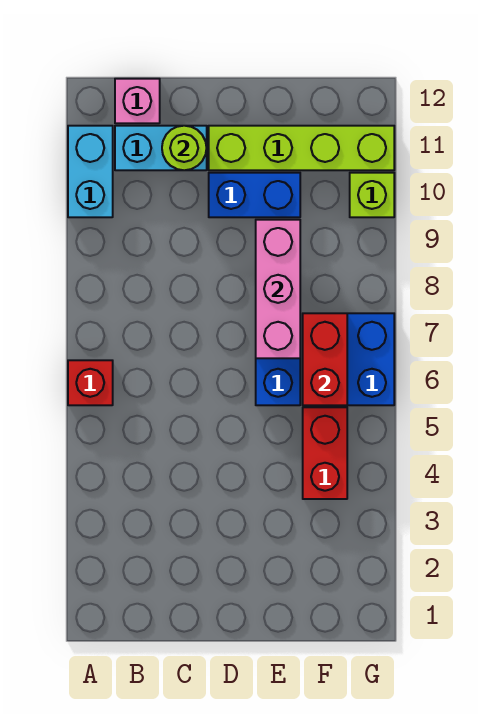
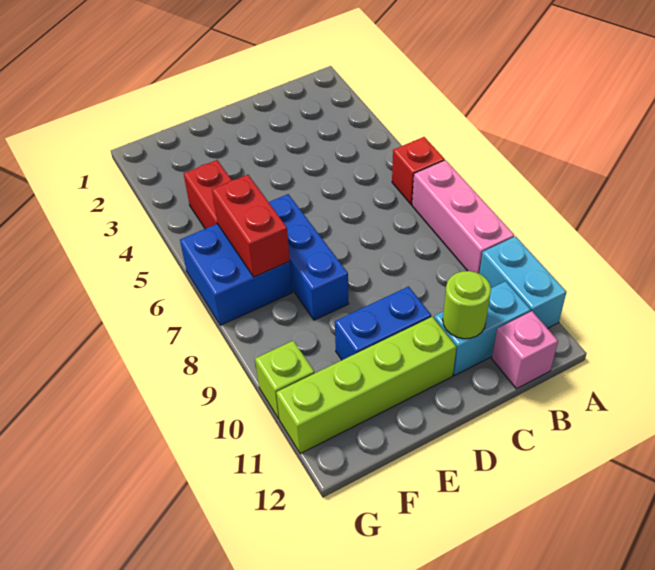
pink 1x3 brick [256,220,300,358] -> pink 1x3 brick moved to [412,160,514,273]

